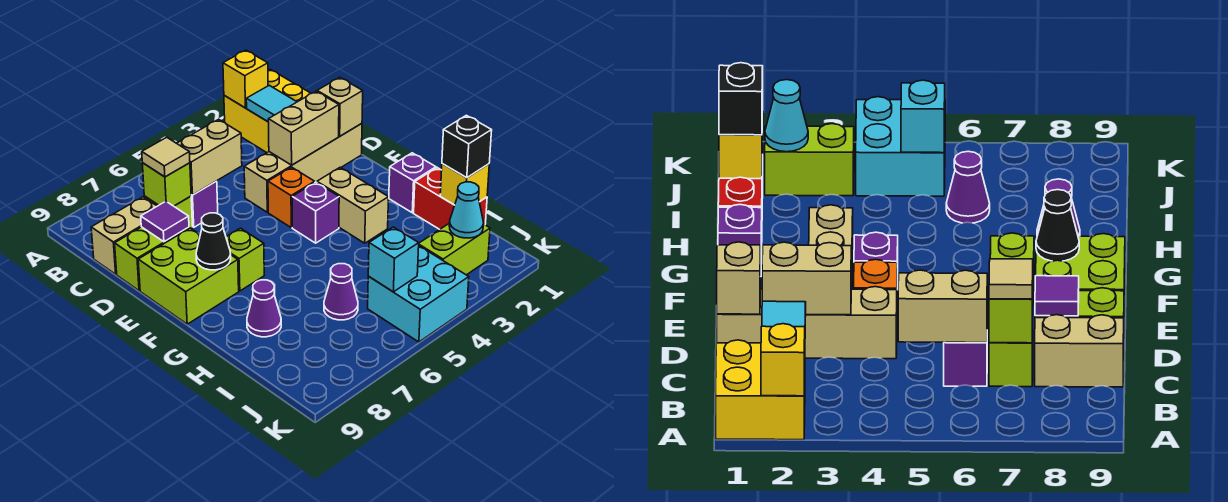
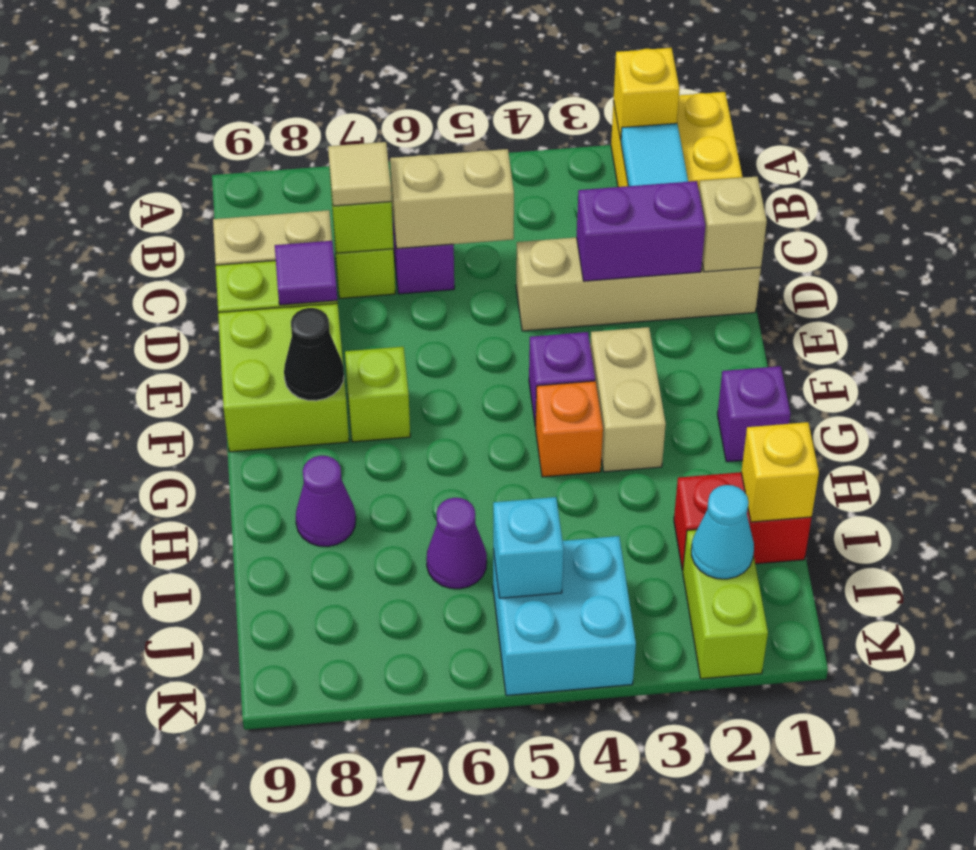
tan 1x2 brick [268,91,339,165] -> purple 1x2 brick [577,181,705,281]
orange 1x1 brick [268,167,315,228] -> orange 1x1 brick moved to [536,381,603,477]
red 1x2 brick [414,168,487,230] -> red 1x2 brick turned to [674,472,812,570]
black 1x1 brick [442,115,492,178] -> none
lime 1x2 brick [419,223,490,275] -> lime 1x2 brick turned to [683,530,768,679]

